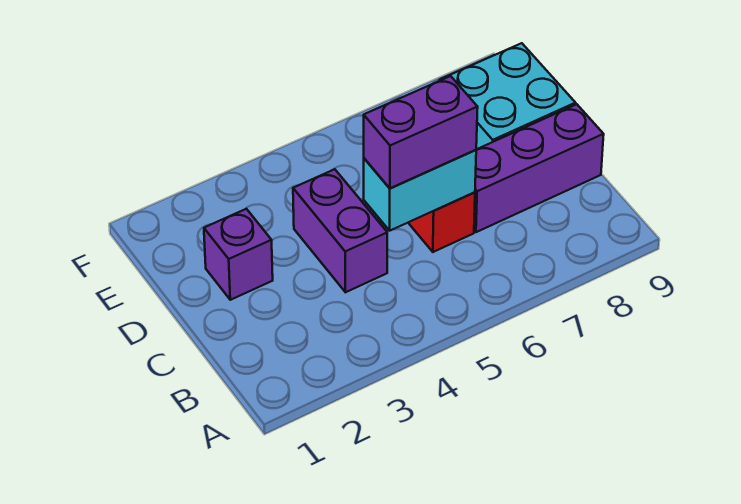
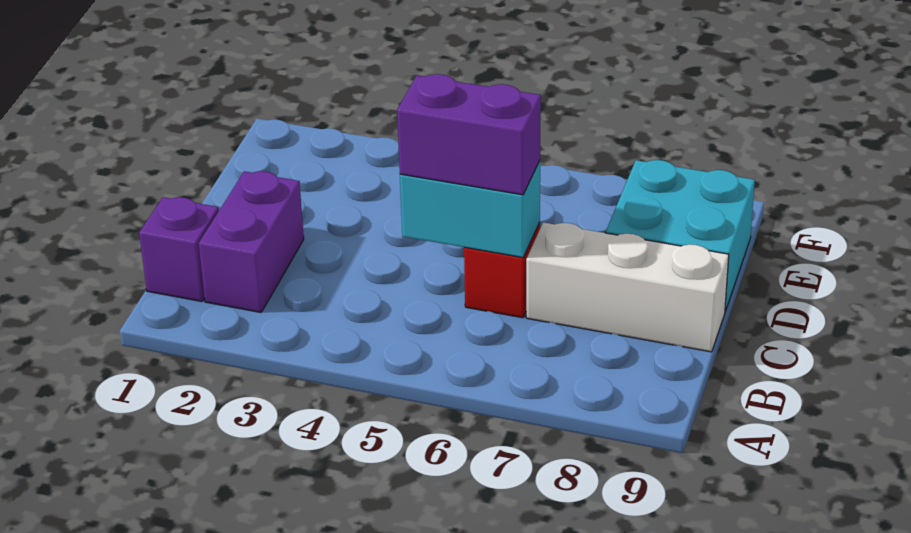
purple 1x2 brick [293,169,387,292] -> purple 1x2 brick moved to [199,171,304,312]
purple 1x3 brick [474,104,604,232] -> white 1x3 brick [526,223,729,352]
purple 1x1 brick [204,209,273,300] -> purple 1x1 brick moved to [139,197,219,302]

